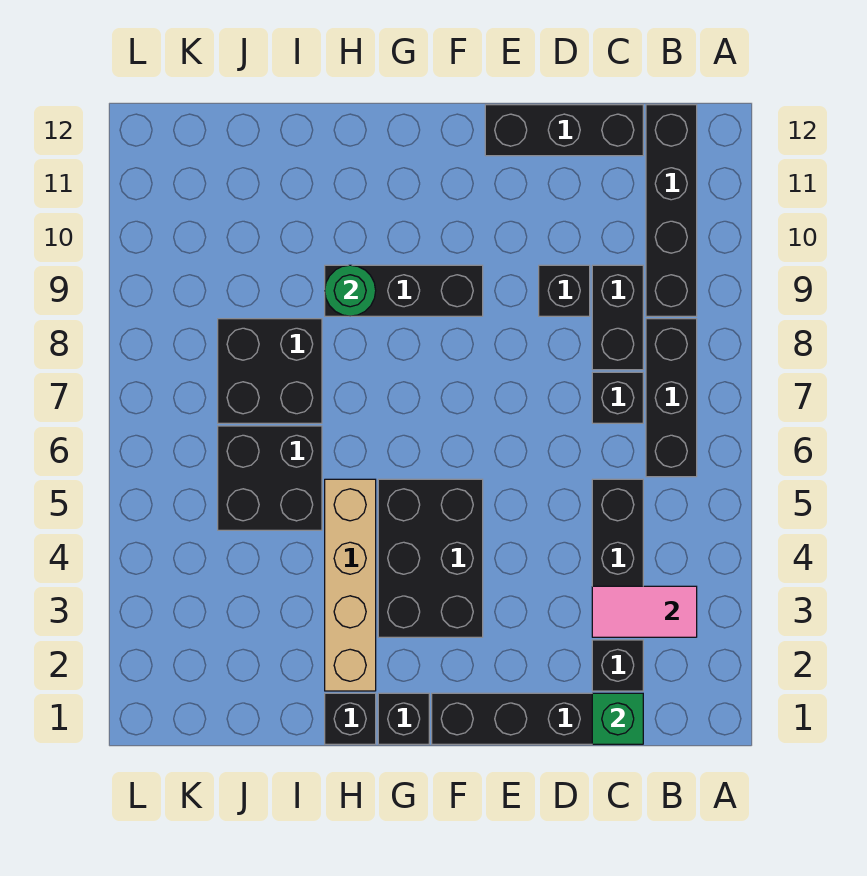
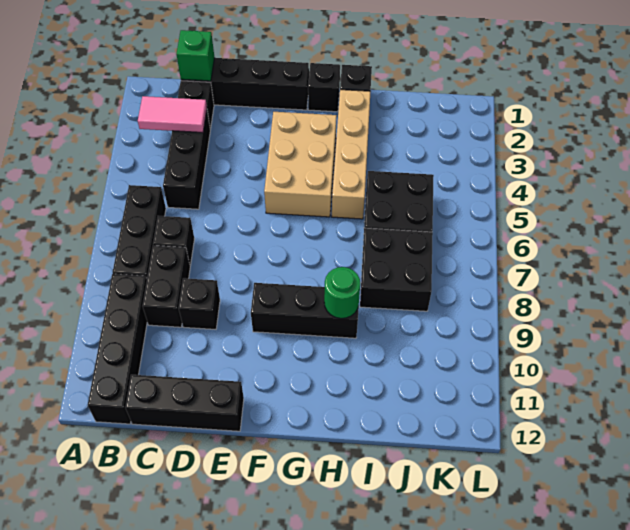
black 2x3 brick [378,479,483,637] -> tan 2x3 brick [264,112,337,217]

